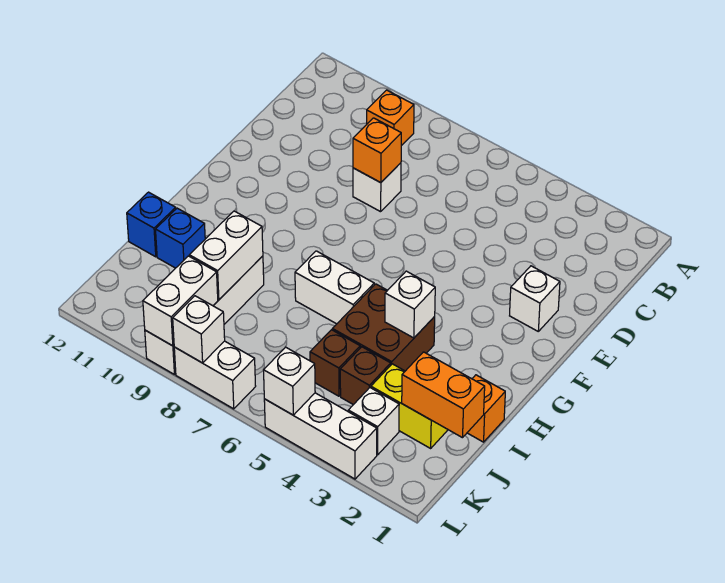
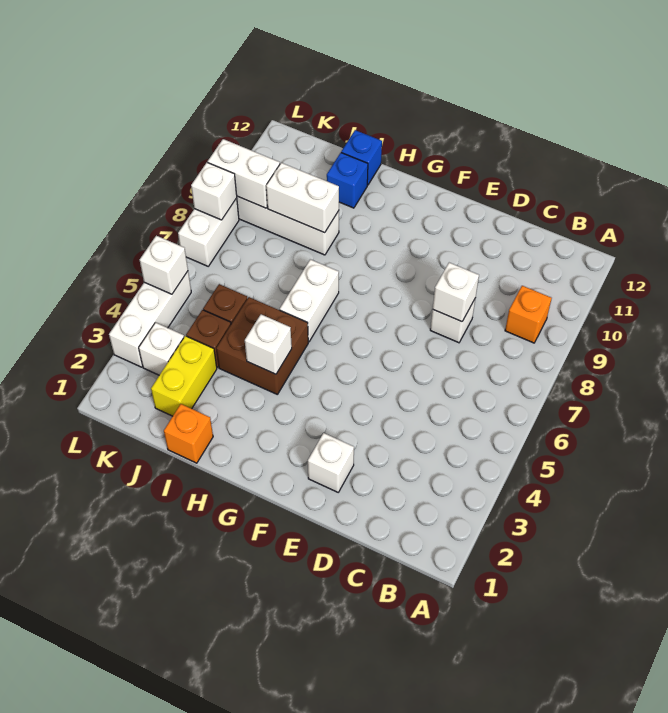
orange 1x1 brick [353,118,401,183] -> white 1x1 brick [433,263,479,322]
orange 1x2 brick [402,352,485,438] -> none

